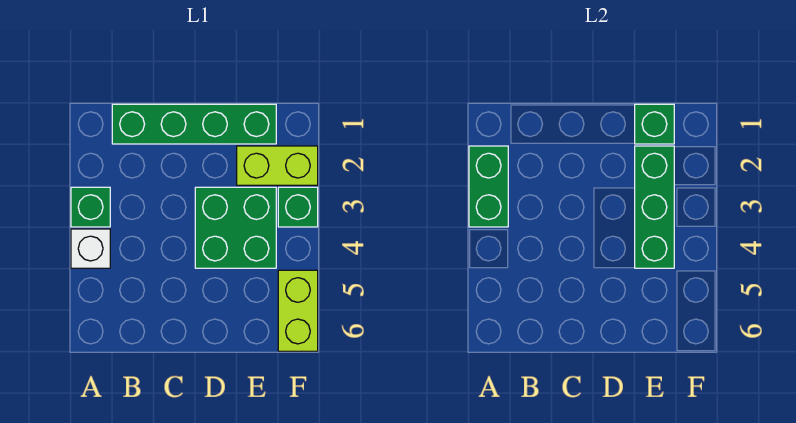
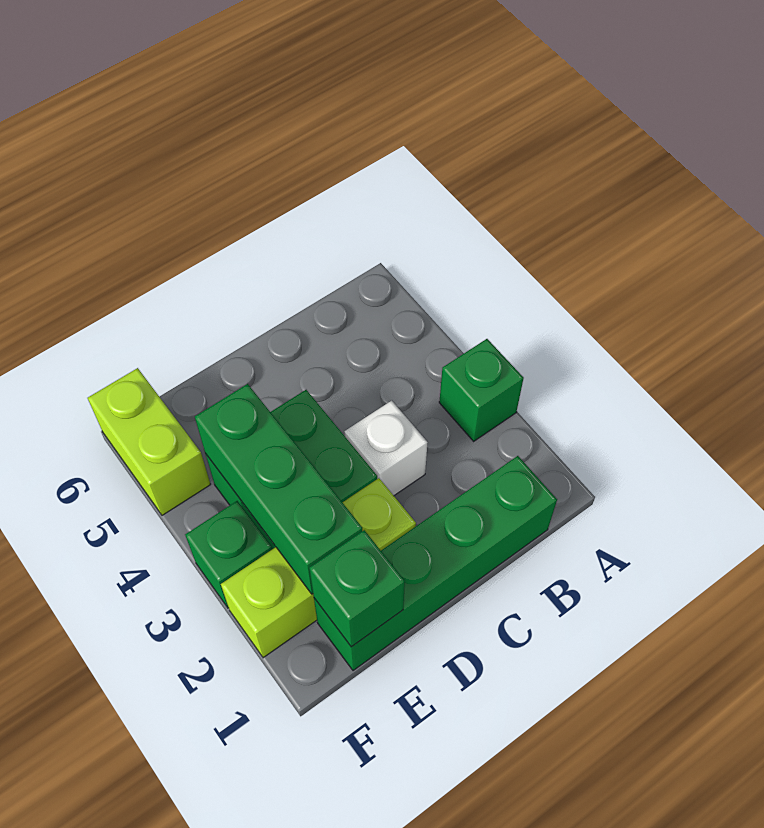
green 1x2 brick [469,146,508,227] -> none
white 1x1 brick [71,229,110,268] -> white 1x1 brick moved to [344,401,428,495]
lime 1x2 brick [237,146,318,185] -> lime 1x3 brick [221,478,416,658]

